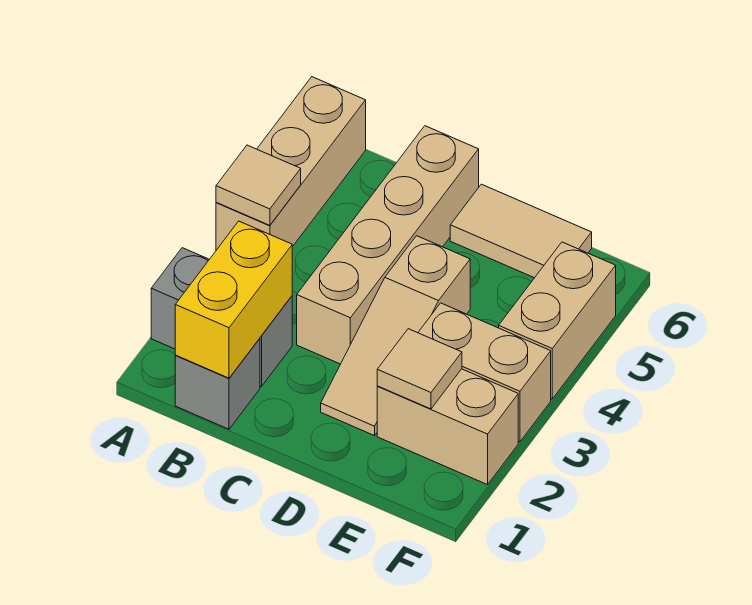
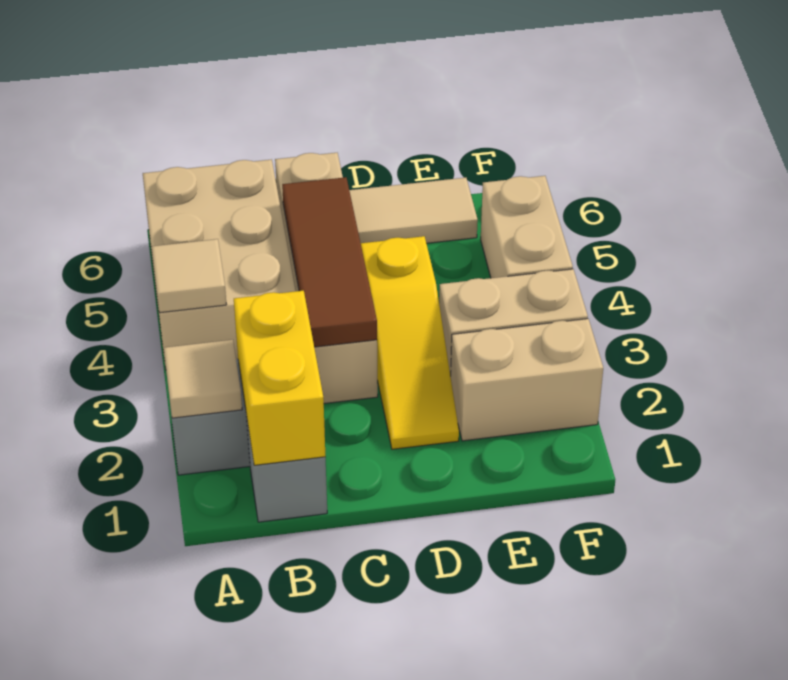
tan 1x3 brick [216,77,366,250] -> tan 2x3 brick [143,159,295,369]
none -> brown 1x3 tile [282,177,377,347]
tan 1x3 slope [321,236,470,436] -> yellow 1x3 slope [361,236,459,449]
tan 1x1 tile [377,329,462,409] -> tan 1x1 tile moved to [164,340,242,418]

